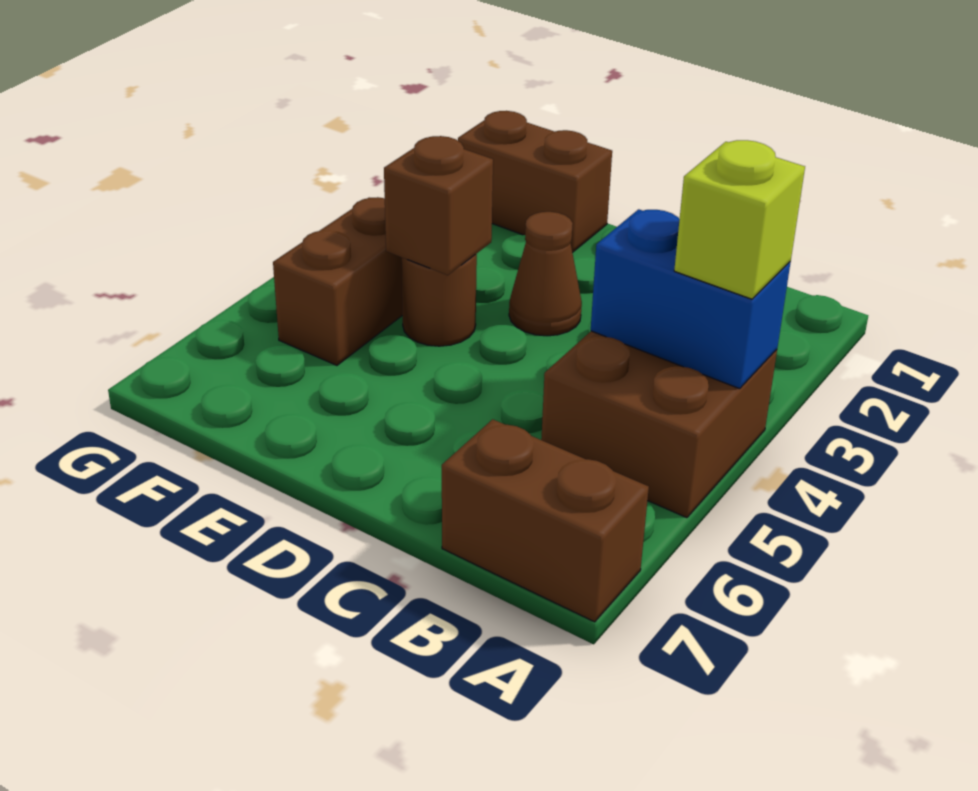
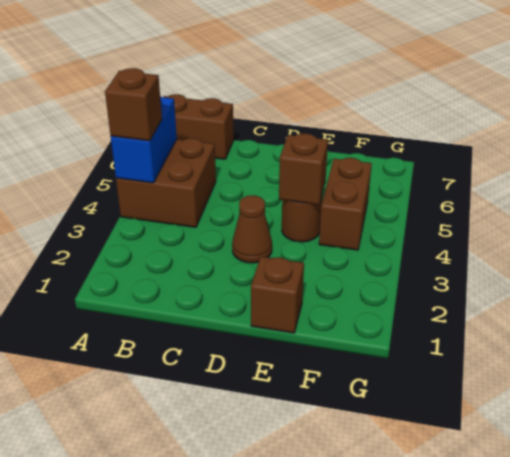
blue 1x2 brick [591,209,791,389] -> blue 1x2 brick turned to [111,96,177,183]
lime 1x1 brick [674,140,805,299] -> brown 1x1 brick [105,68,162,141]
brown 1x2 brick [458,111,612,253] -> brown 1x1 brick [251,257,304,333]

